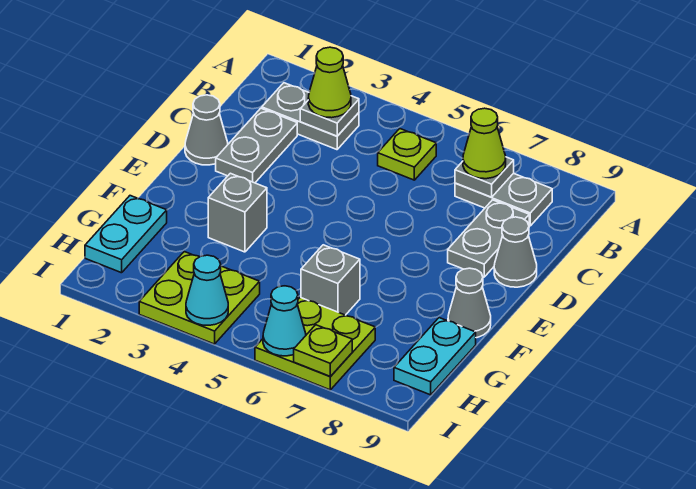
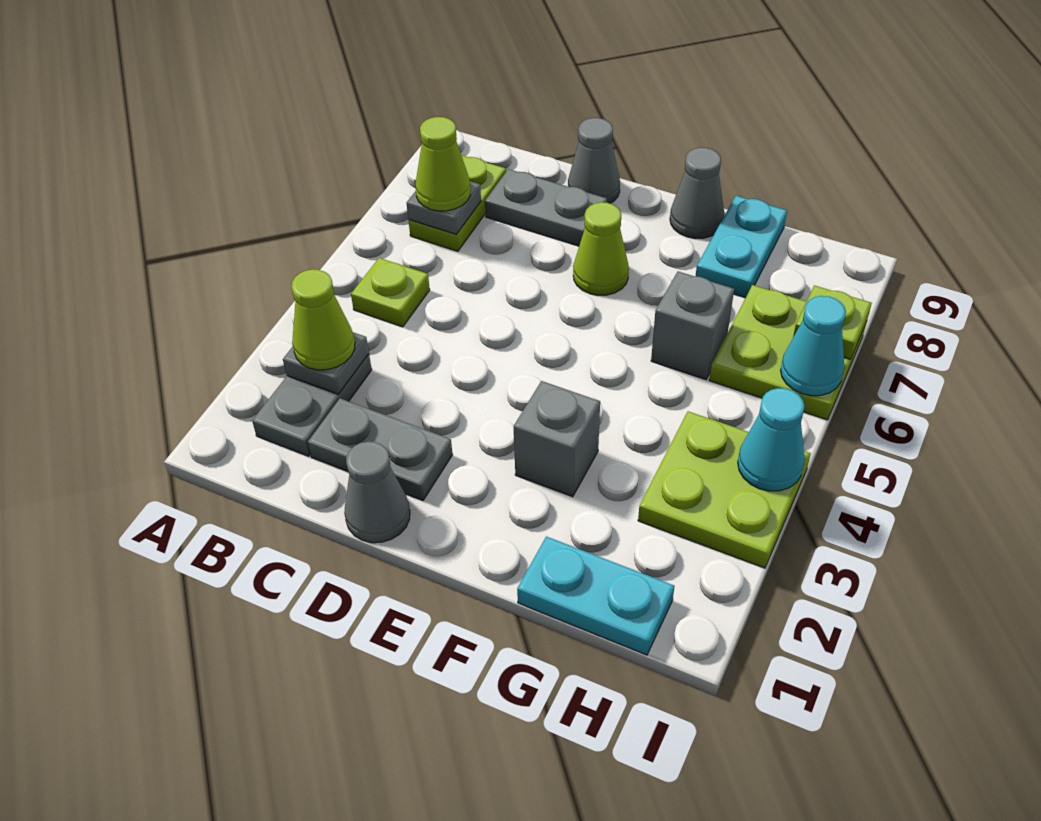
grey 1x2 plate [455,173,552,226] -> lime 1x2 plate [409,155,506,251]
none -> lime 1x1 cone [573,202,629,295]
cyan 1x2 plate [394,318,476,395] -> cyan 1x2 plate turned to [696,196,787,298]

